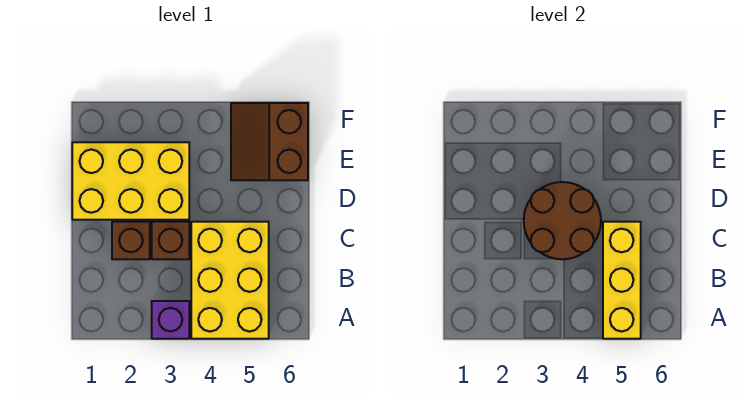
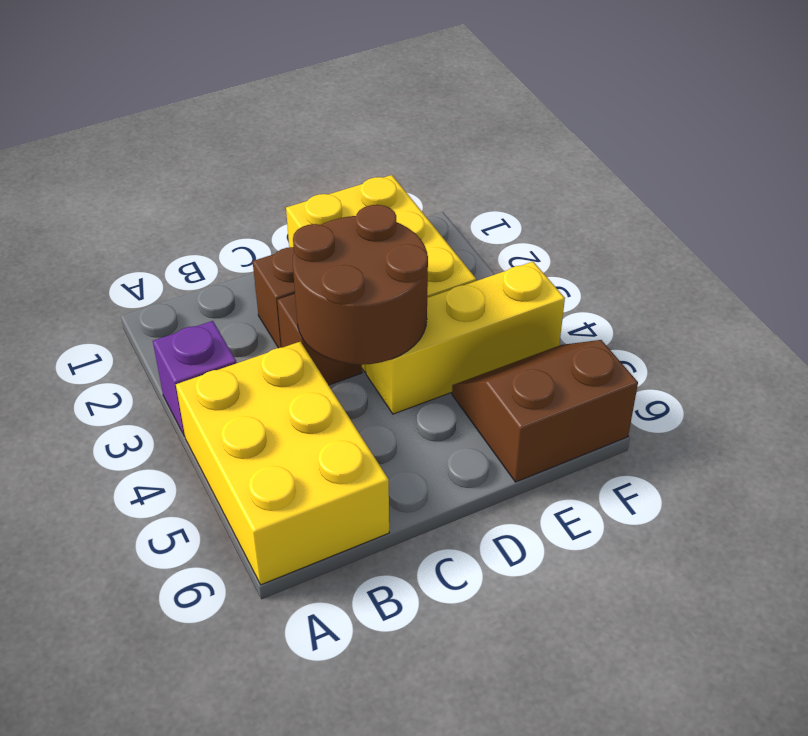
yellow 2x3 brick [191,222,269,339] -> yellow 2x3 brick turned to [176,342,389,585]
yellow 1x3 brick [603,222,641,339] -> yellow 1x3 brick moved to [366,262,565,414]

